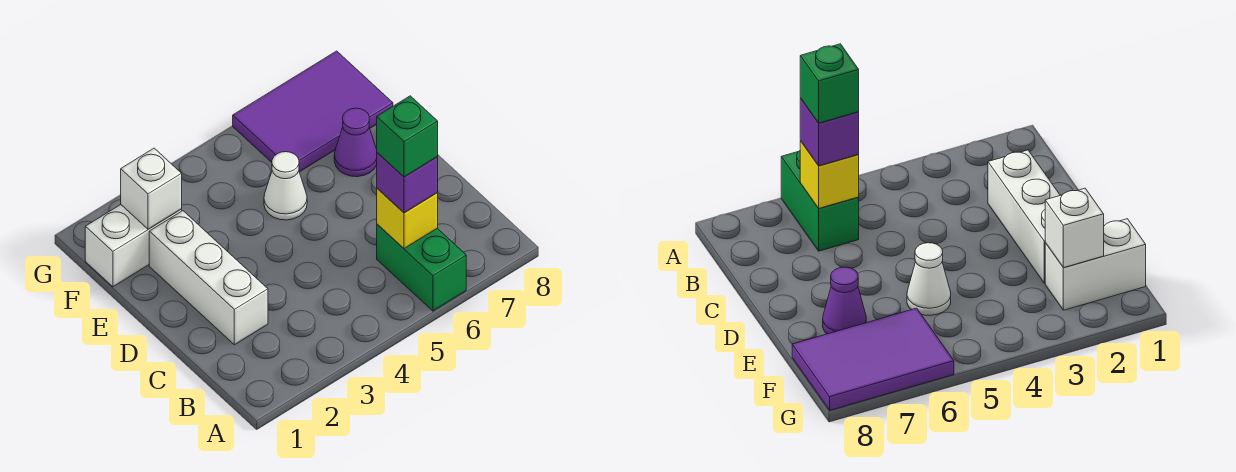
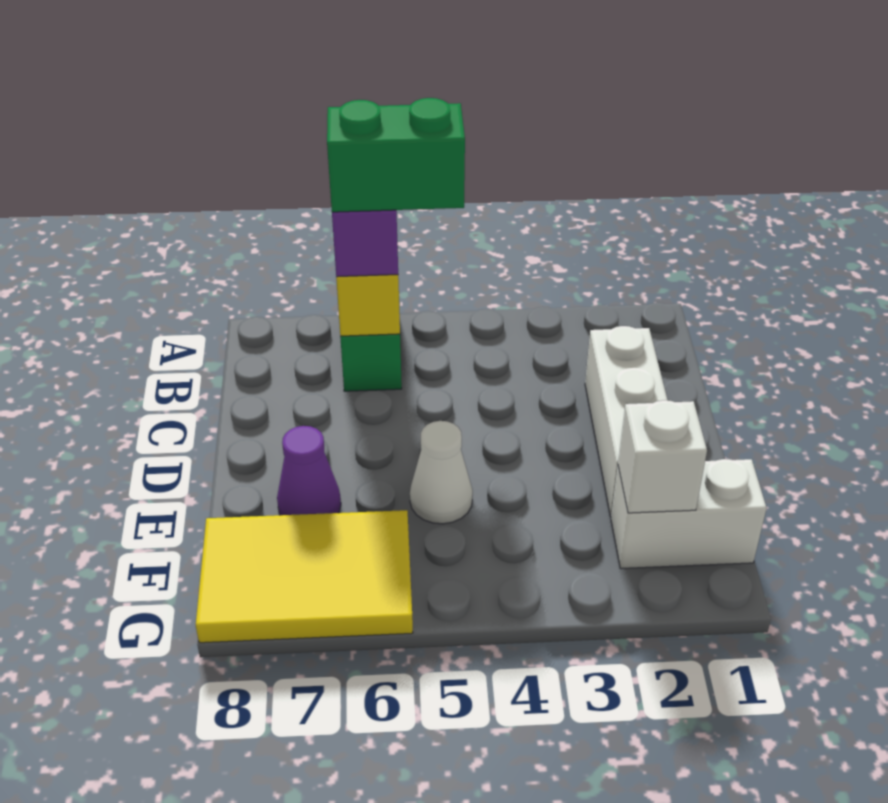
green 1x1 brick [377,96,438,177] -> green 1x2 brick [327,98,465,212]
purple 2x3 tile [233,51,393,172] -> yellow 2x3 tile [196,510,413,643]

